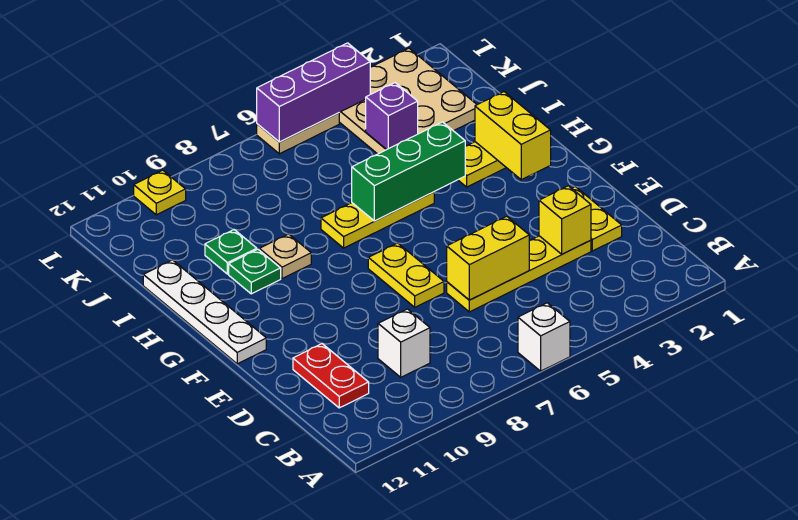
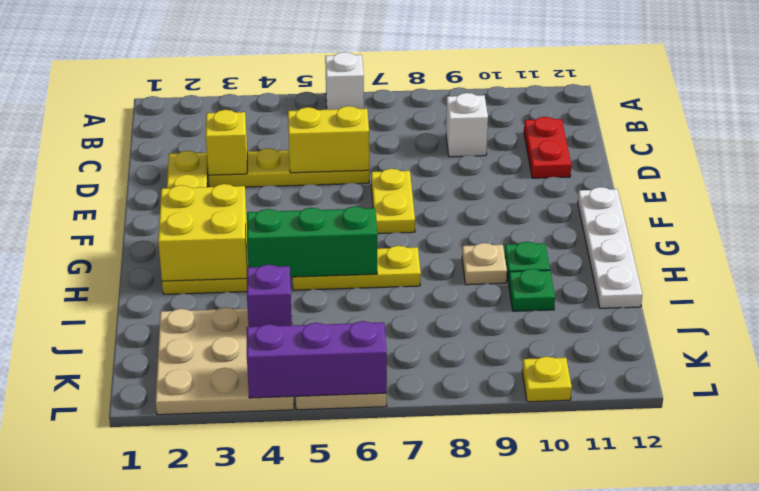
yellow 1x2 brick [475,92,551,180] -> yellow 2x2 brick [158,184,247,281]

